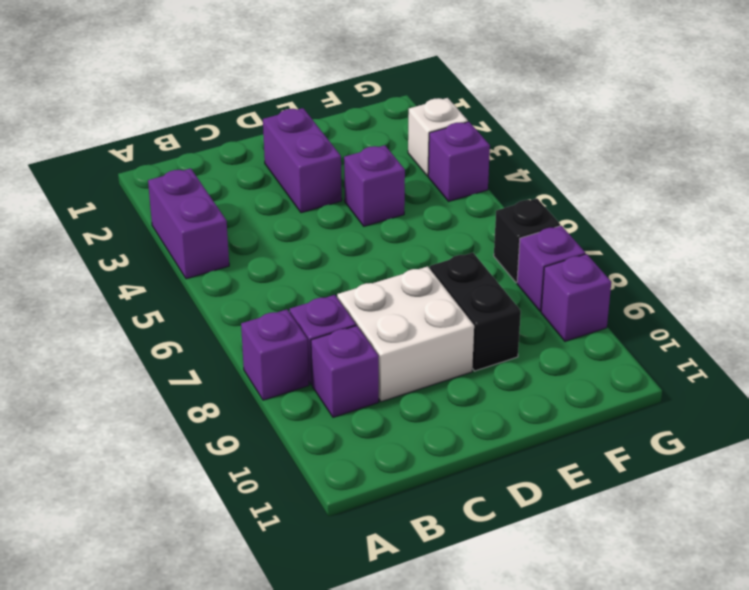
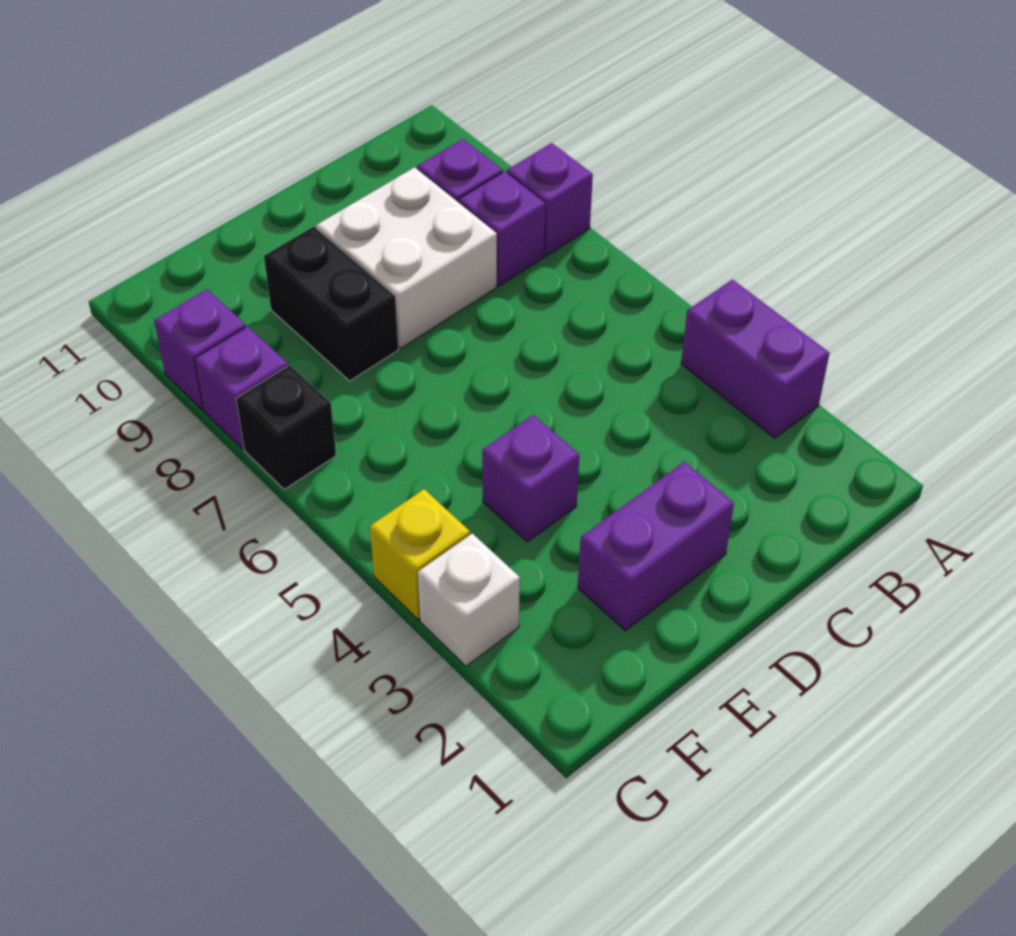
purple 1x2 brick [263,108,342,213] -> purple 1x2 brick turned to [578,462,734,631]
purple 1x1 brick [428,122,490,202] -> yellow 1x1 brick [370,489,470,620]

